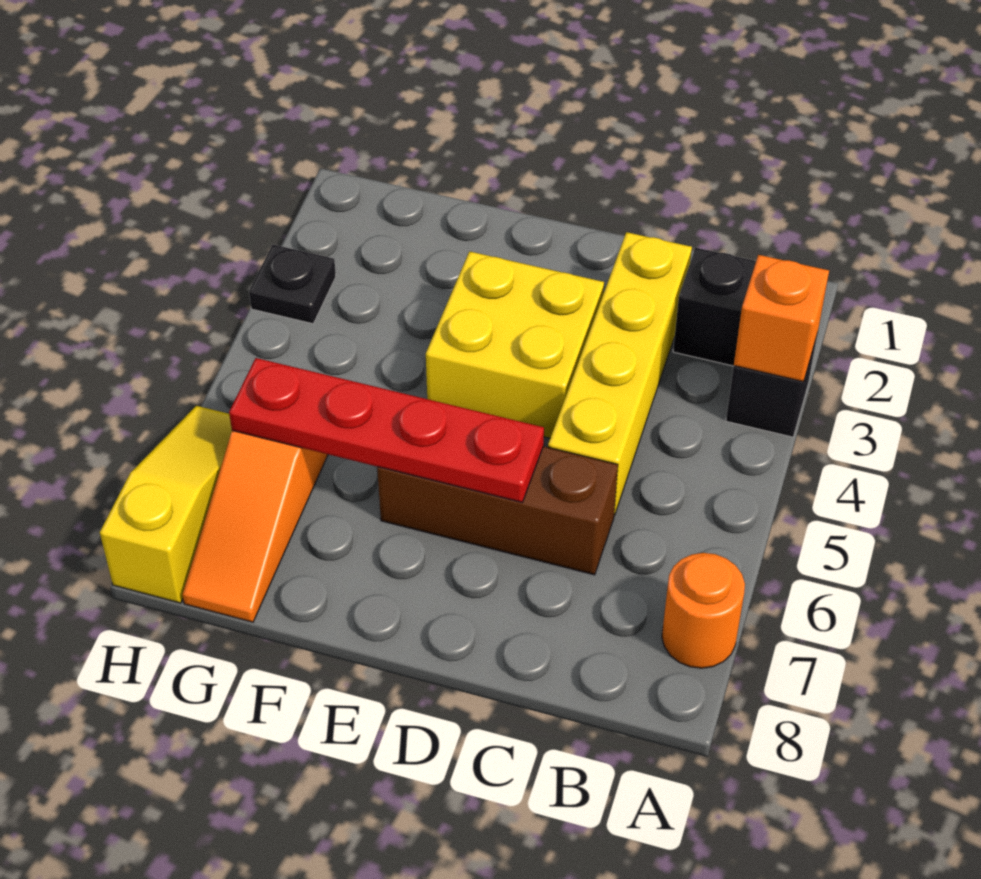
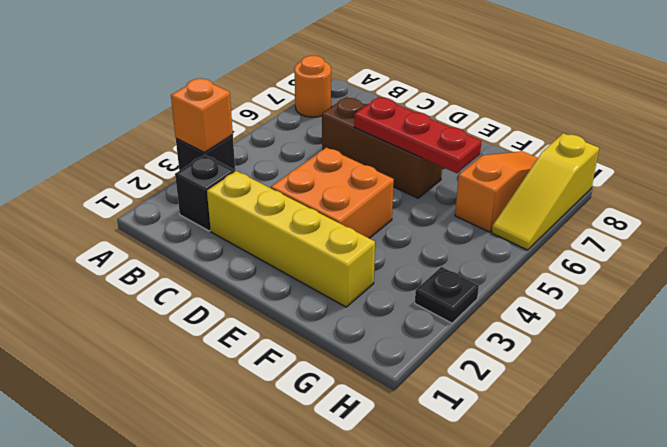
yellow 1x4 brick [548,232,692,515] -> yellow 1x4 brick turned to [207,171,375,307]
yellow 2x2 brick [426,251,604,438] -> orange 2x2 brick [271,148,394,238]
red 1x4 plate [229,358,544,502] -> red 1x3 plate [354,97,481,173]

